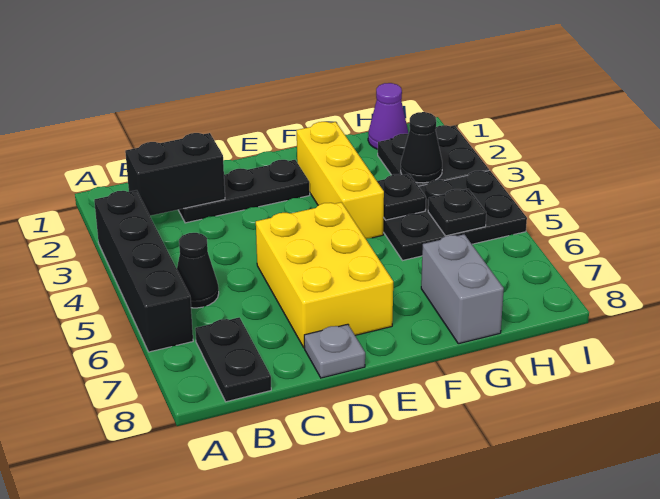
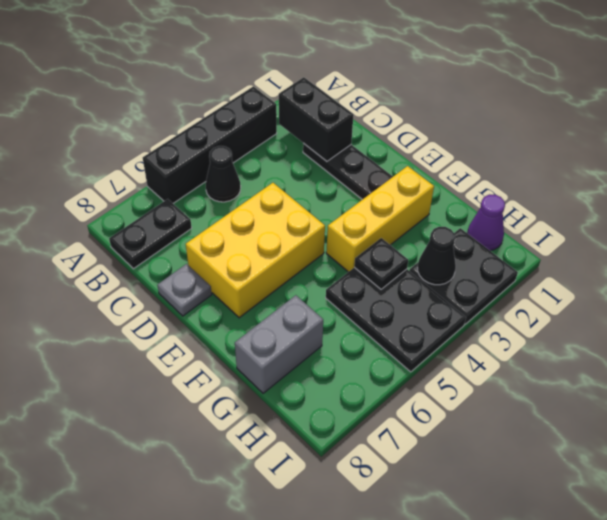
black 1x1 plate [428,189,486,236] -> none

